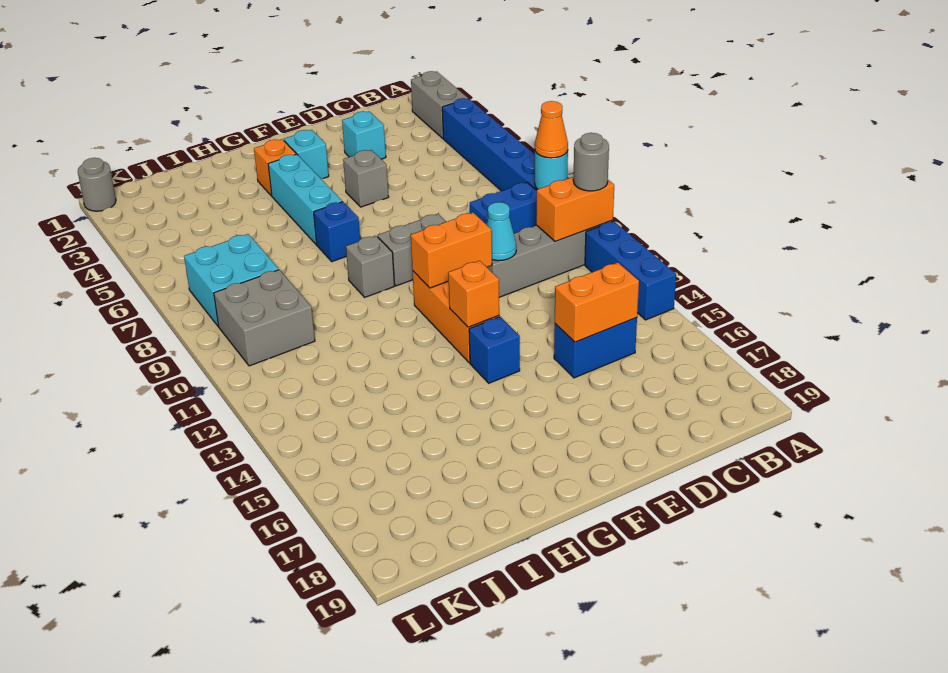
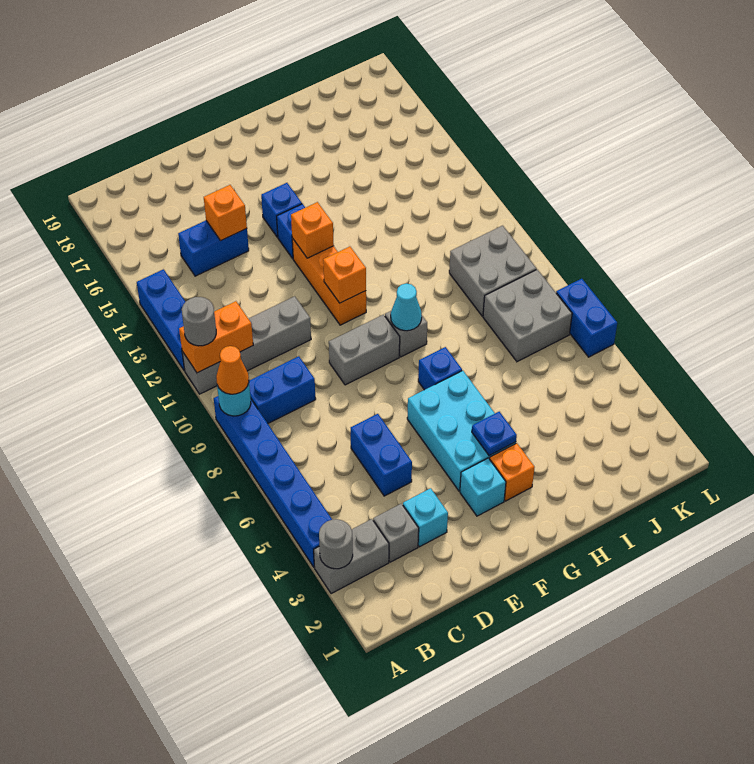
grey 1x2 brick [411,71,468,138] -> grey 1x2 brick turned to [314,519,389,594]
orange 1x2 brick [555,262,639,342] -> orange 1x1 brick [204,185,247,241]
none -> blue 1x2 brick [351,414,412,496]
cyan 1x1 cone [487,202,516,261] -> cyan 1x1 cone moved to [391,283,422,331]
grey 1x1 brick [343,150,389,207] -> grey 1x1 brick moved to [373,504,419,562]
orange 1x2 brick [411,213,492,288] -> orange 1x1 brick [323,247,366,303]
none -> blue 1x1 brick [261,183,302,237]
cyan 1x3 brick [268,154,342,244] -> cyan 2x3 brick [407,371,516,491]
none -> blue 1x1 plate [472,412,517,456]
cyan 2x2 brick [184,234,279,326] -> grey 2x2 brick [483,269,572,362]
grey 1x1 round brick [78,158,116,211] -> grey 1x1 round brick moved to [319,519,353,569]
none -> blue 1x2 brick [556,279,617,357]

